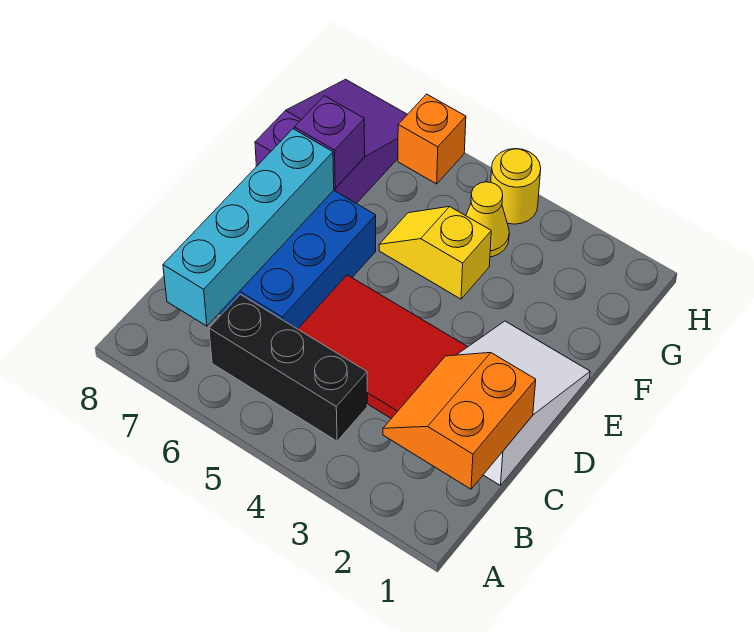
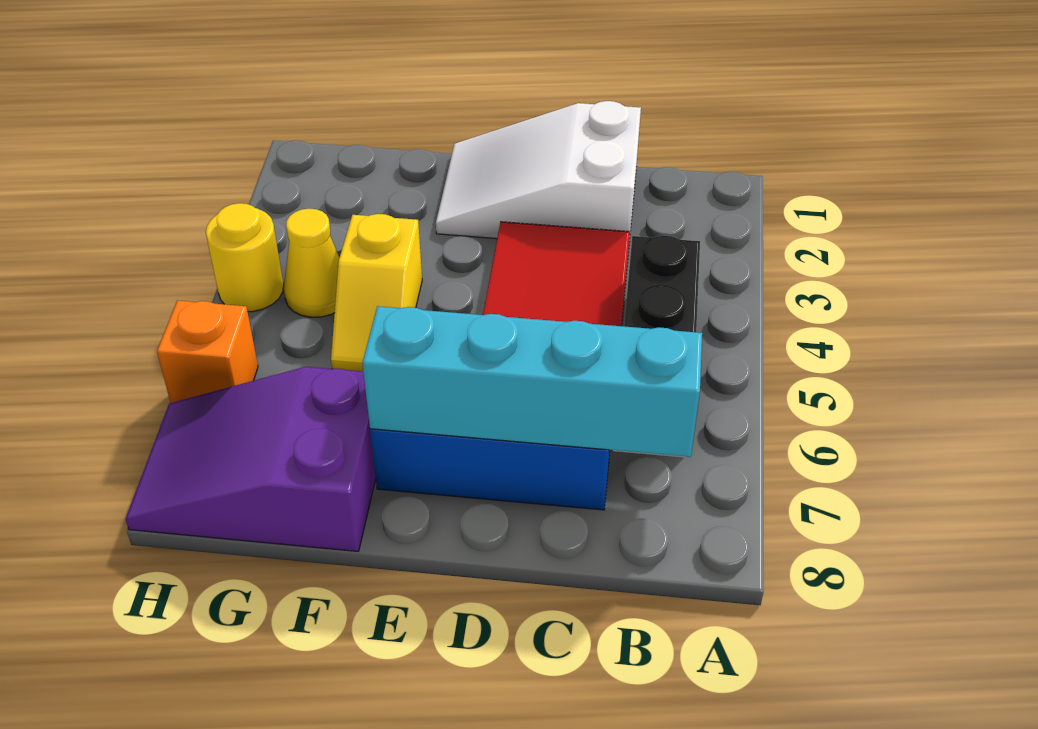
orange 2x2 slope [383,353,536,489] -> none
purple 1x1 brick [294,96,365,188] -> none

